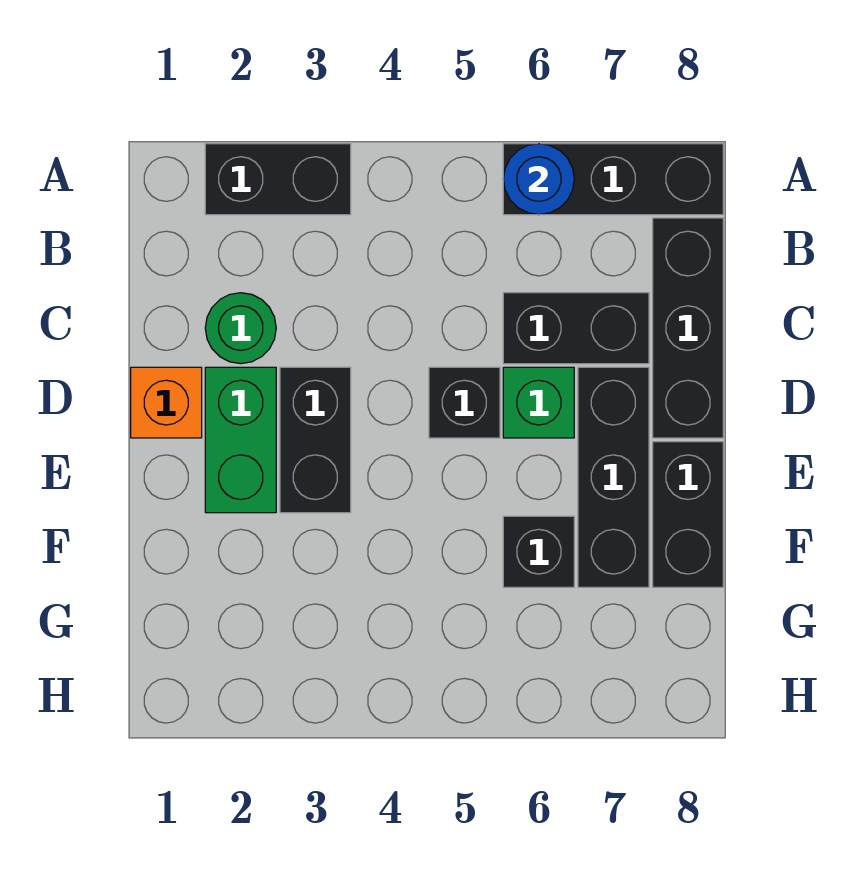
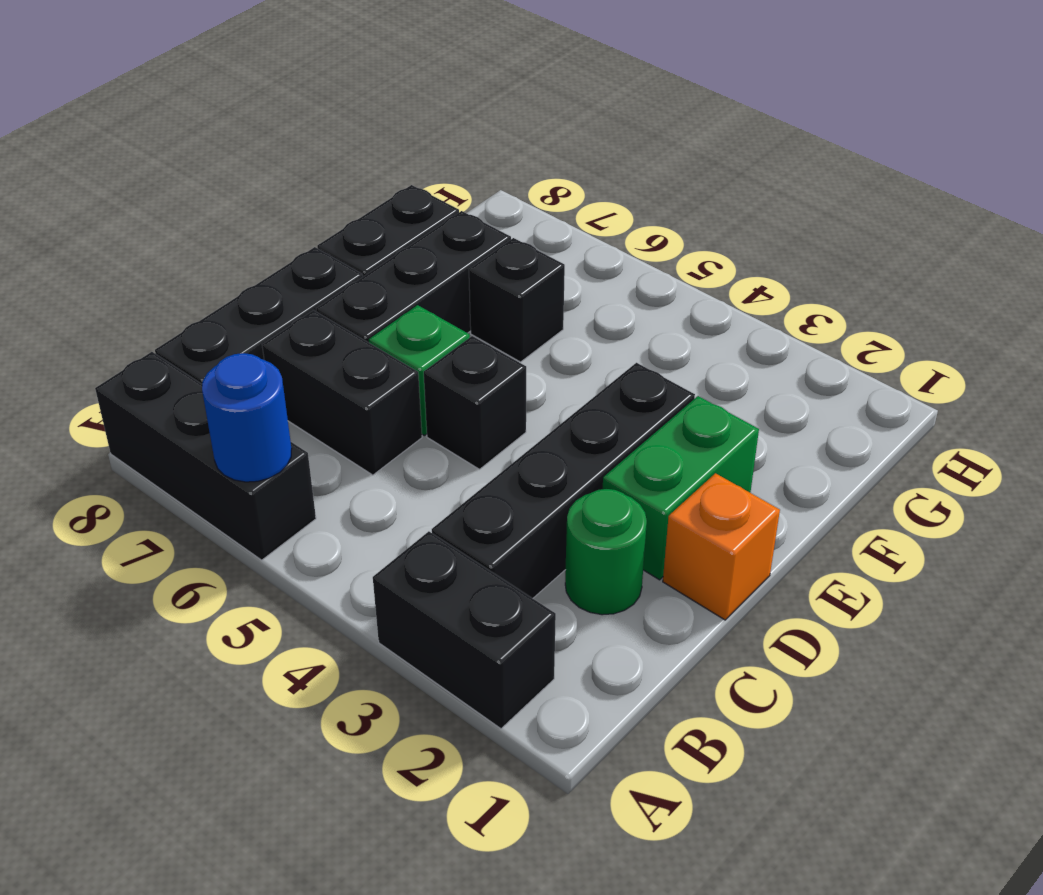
black 1x2 brick [280,367,351,513] -> black 1x4 brick [432,363,695,598]

